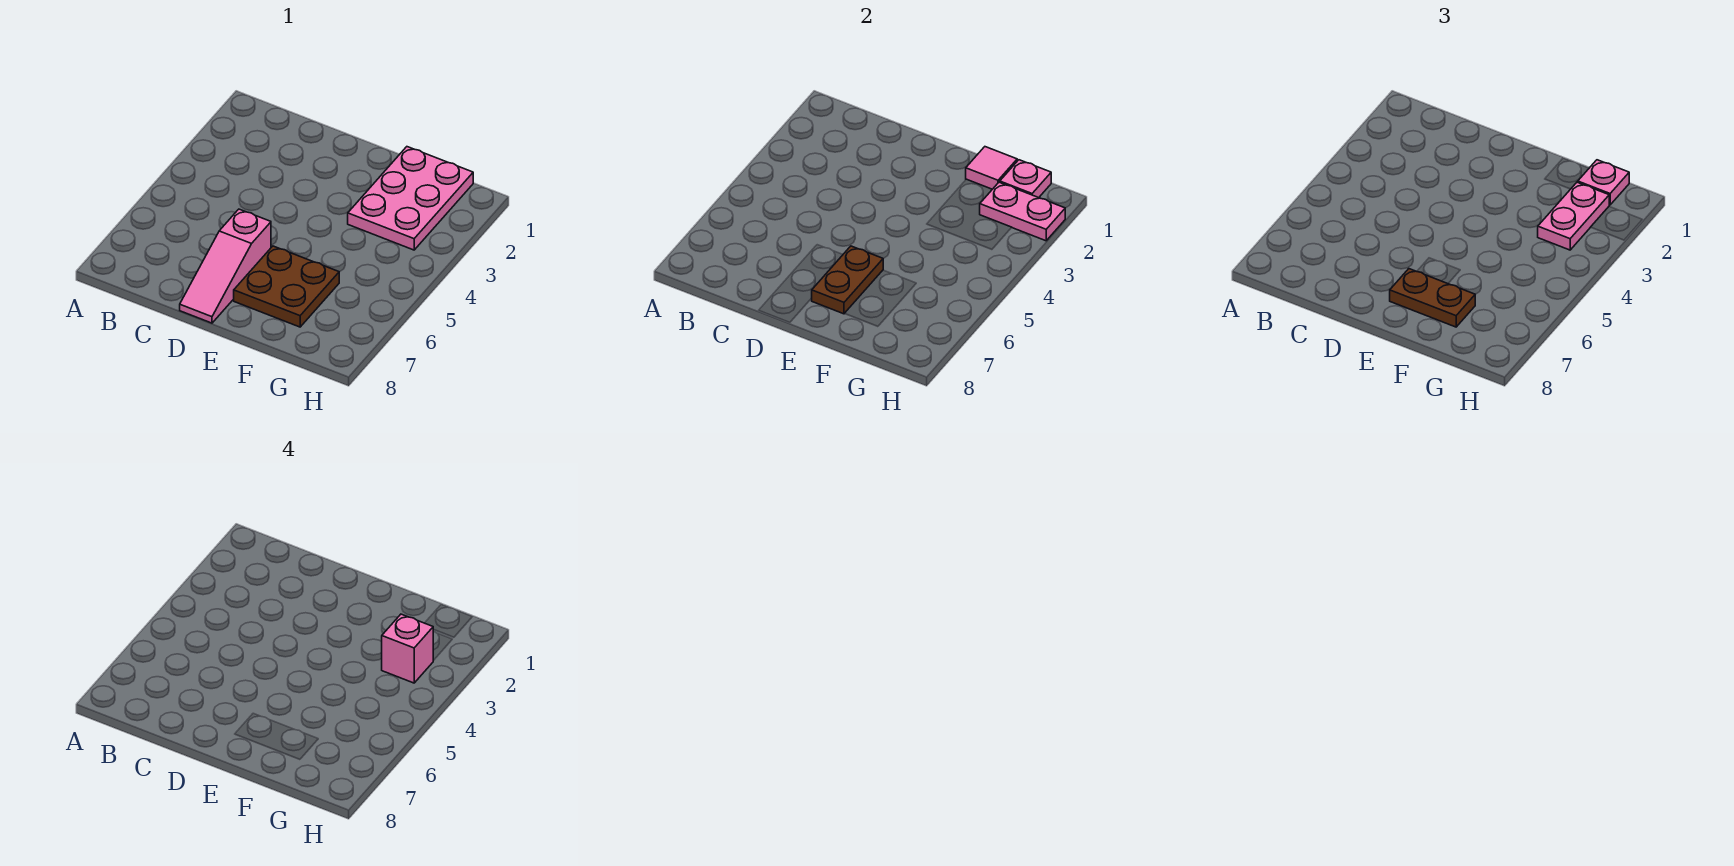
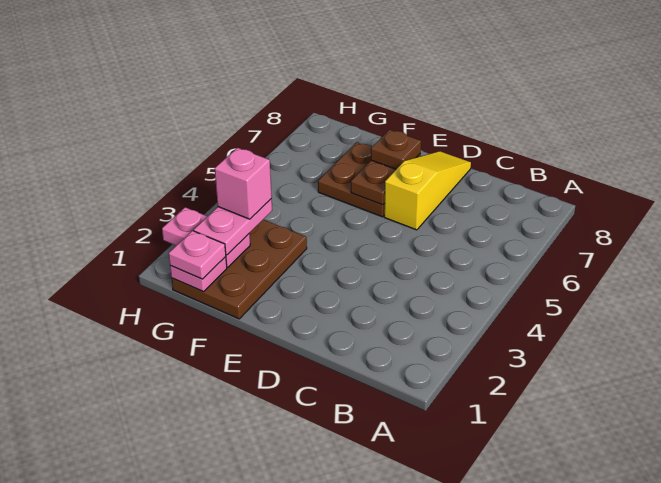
pink 1x3 slope [180,209,271,323] -> yellow 1x3 slope [384,151,471,230]
brown 1x2 plate [1390,269,1475,327] -> brown 1x1 plate [371,130,421,169]
pink 2x3 plate [348,147,473,250] -> brown 2x3 plate [171,220,307,319]
pink 1x1 tile [966,147,1017,189] -> none

